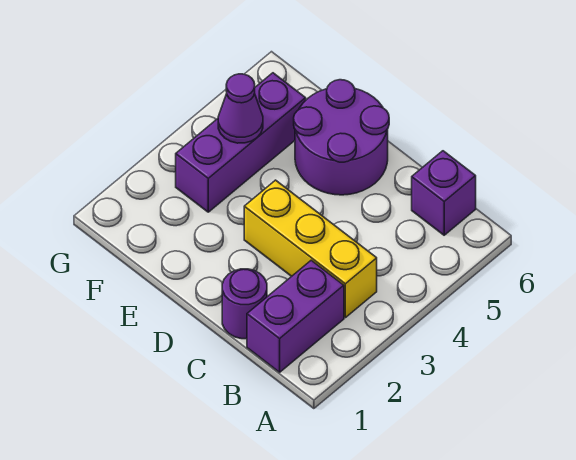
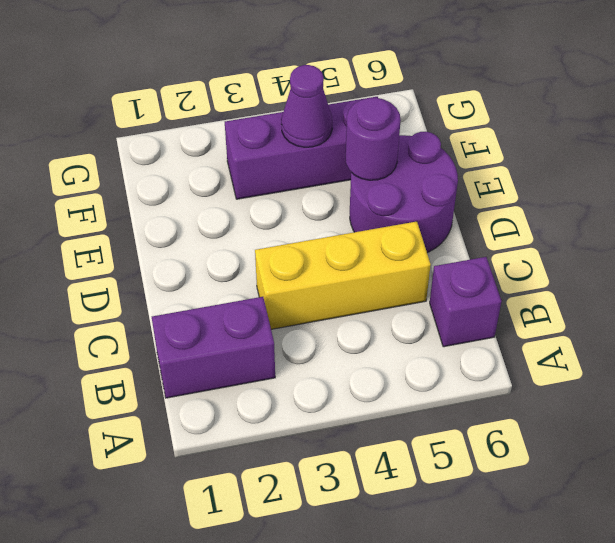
yellow 1x3 brick [244,180,377,318] -> yellow 1x3 brick turned to [255,222,431,329]
purple 1x1 round brick [222,269,267,339] -> purple 1x1 round brick moved to [346,98,401,180]

